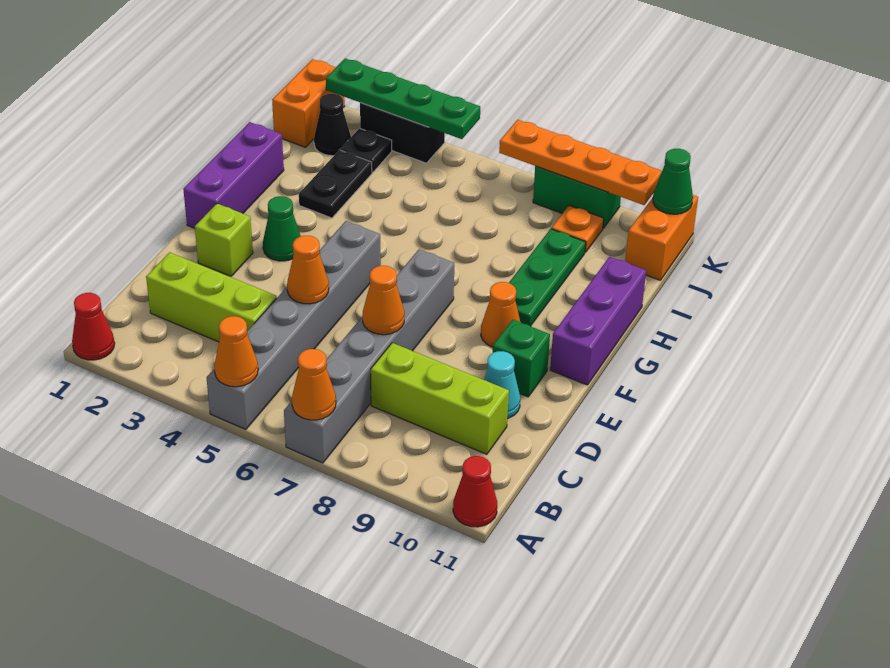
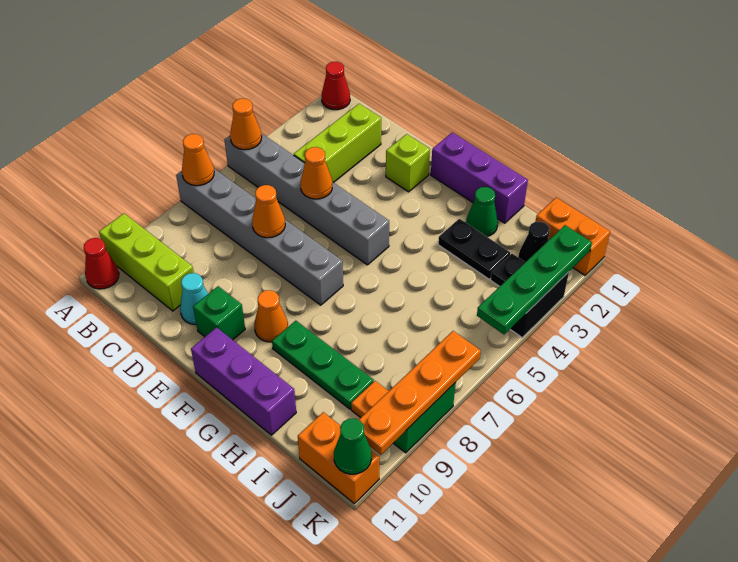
lime 1x3 brick [371,343,509,454] -> lime 1x3 brick turned to [99,213,194,311]
green 1x1 cone [263,196,300,261] -> green 1x1 cone moved to [466,187,498,236]

